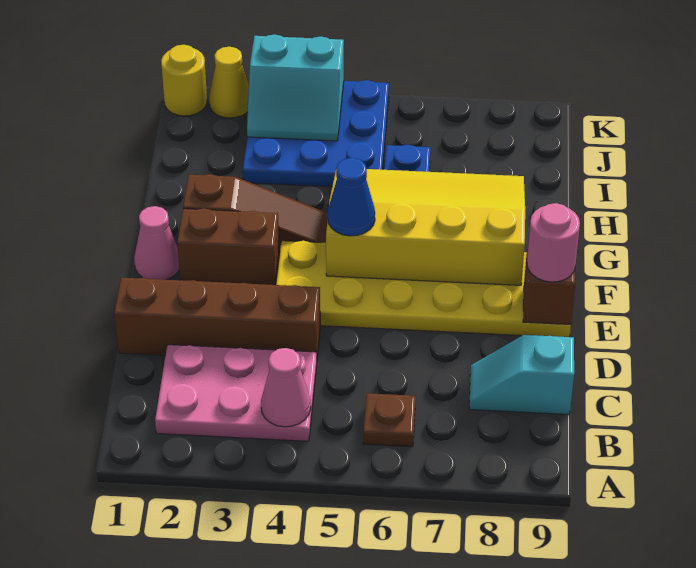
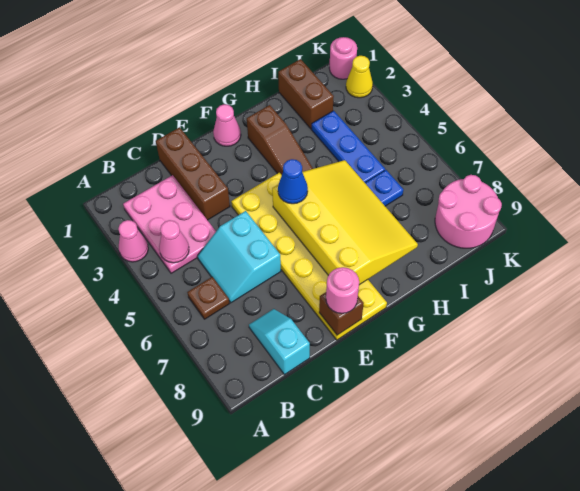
none -> pink 1x1 cone [118,220,148,262]
brown 1x4 brick [114,278,320,356] -> brown 1x3 brick [156,127,230,220]
brown 1x2 brick [177,209,279,285] -> brown 1x2 brick moved to [278,59,334,129]
blue 3x3 plate [243,80,389,187] -> blue 1x3 plate [311,111,385,183]
cyan 2x2 slope [247,35,344,141] -> cyan 2x2 slope moved to [197,211,281,303]
none -> pink 2x2 round brick [435,175,502,248]
yellow 1x1 round brick [161,45,207,116] -> pink 1x1 round brick [329,37,357,79]

